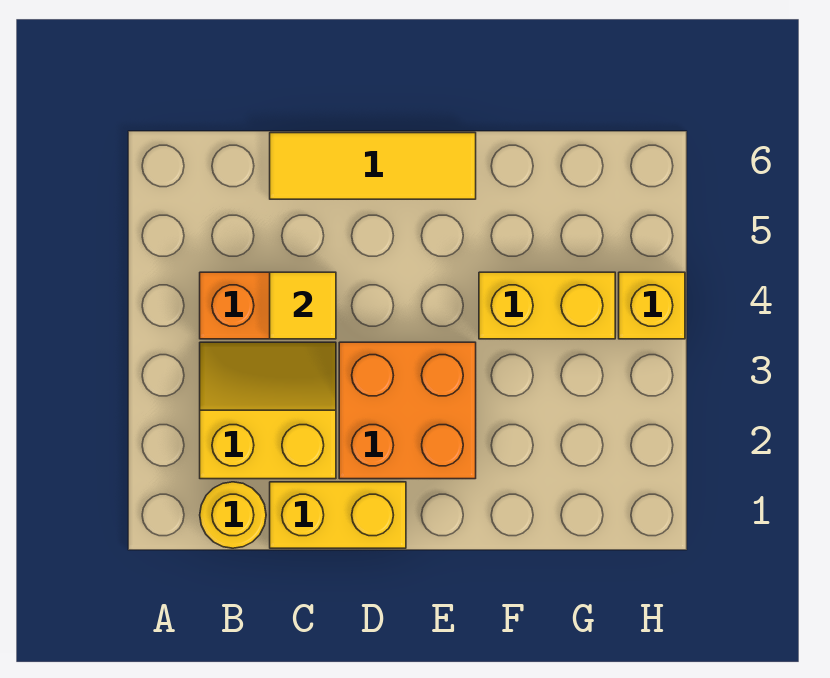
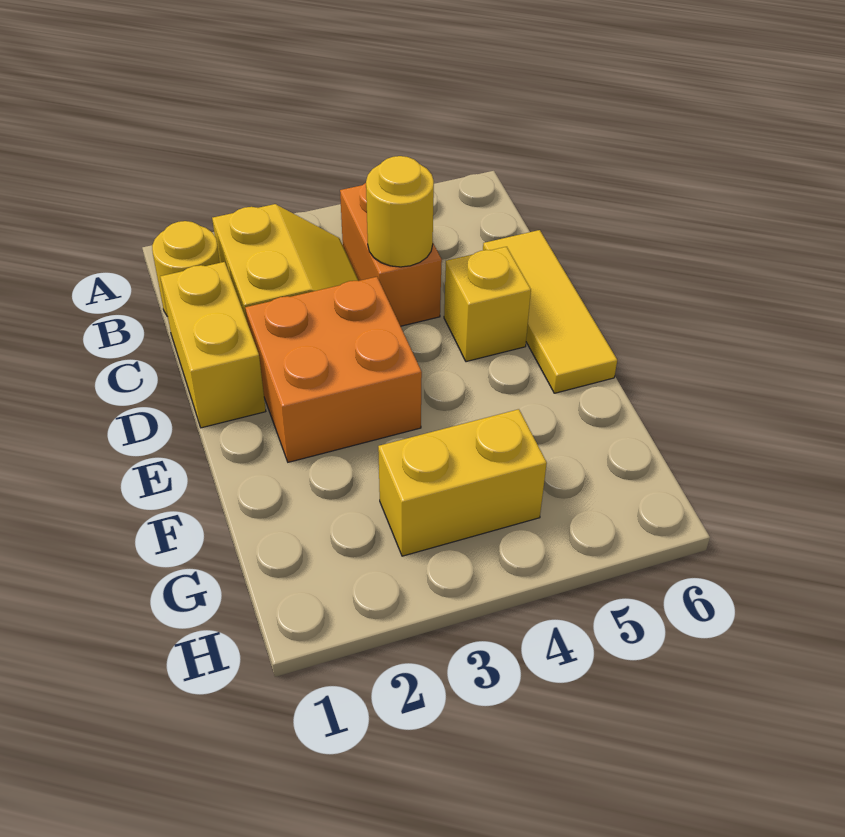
yellow 1x1 tile [270,272,336,339] -> yellow 1x1 round brick [366,156,434,267]
yellow 1x2 brick [479,272,615,339] -> yellow 1x2 brick turned to [378,409,547,556]
yellow 1x1 brick [619,272,685,339] -> yellow 1x1 brick moved to [444,247,531,362]

